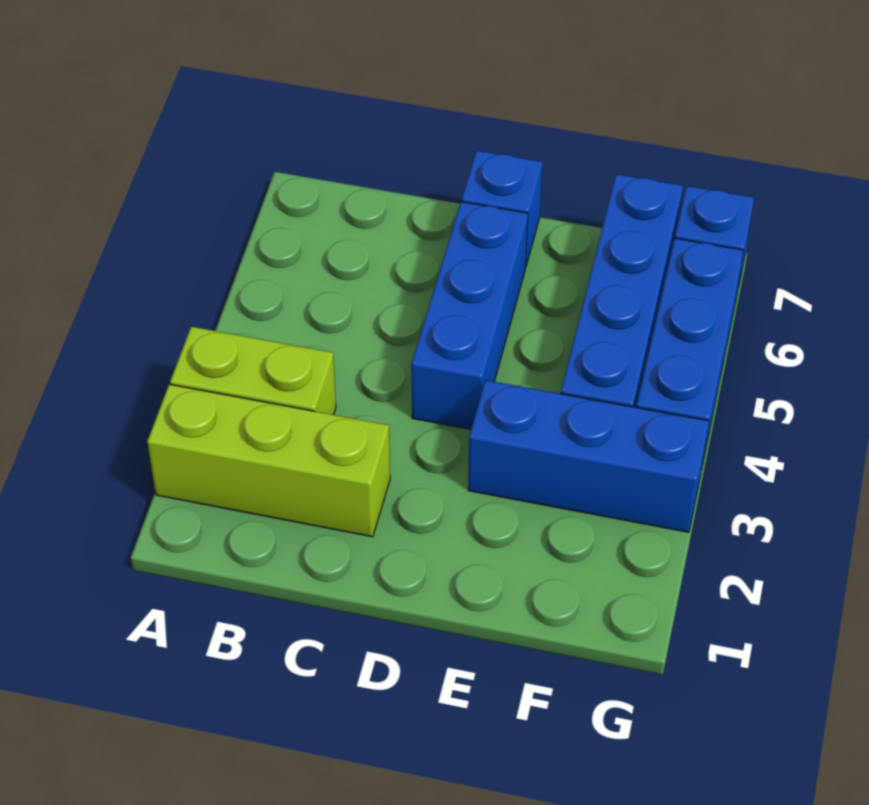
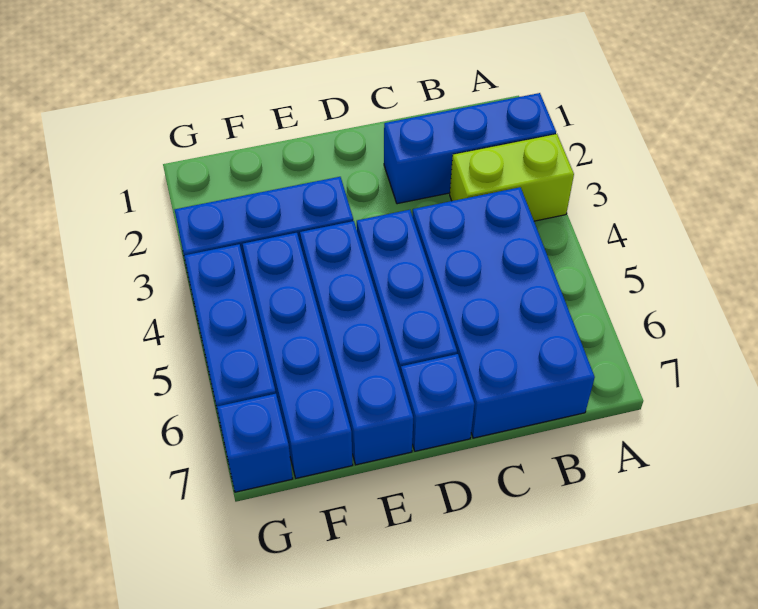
lime 1x3 brick [147,384,390,537] -> blue 1x3 brick [384,93,556,204]
none -> blue 2x4 brick [413,187,595,438]
none -> blue 1x4 brick [300,221,413,465]

